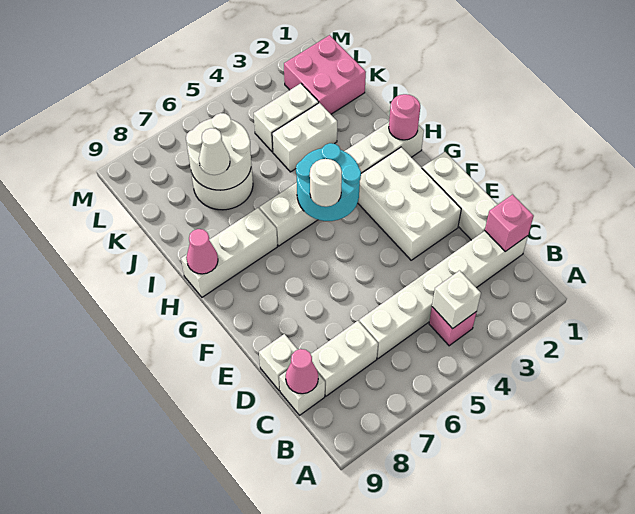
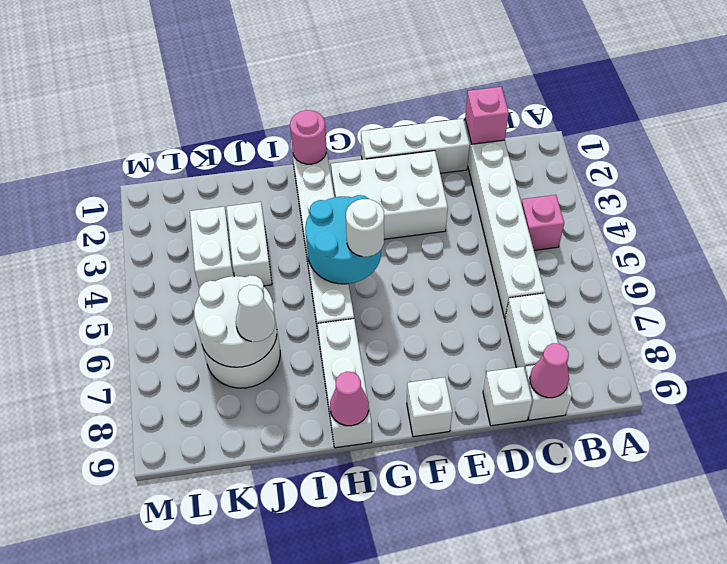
white 1x1 brick [432,271,481,329] -> white 1x1 brick moved to [407,377,452,437]
pink 2x2 brick [284,35,366,114] -> none

